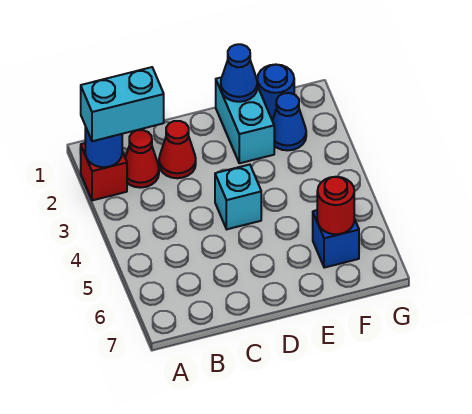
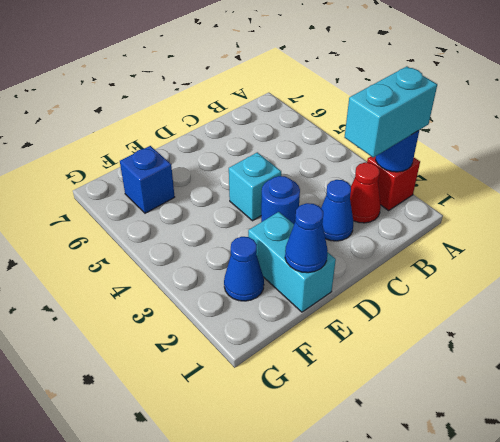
red 1x1 cone [159,121,196,178] -> blue 1x1 cone [321,180,353,241]
blue 1x1 round brick [257,65,294,120] -> blue 1x1 round brick moved to [261,176,300,224]
red 1x1 round brick [317,177,354,234] -> none

